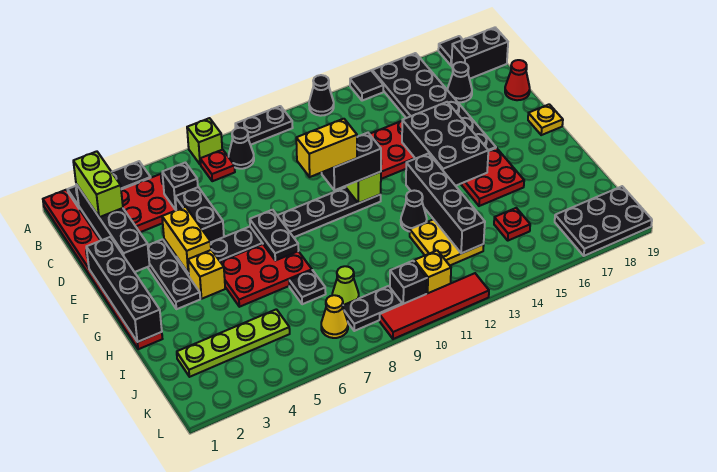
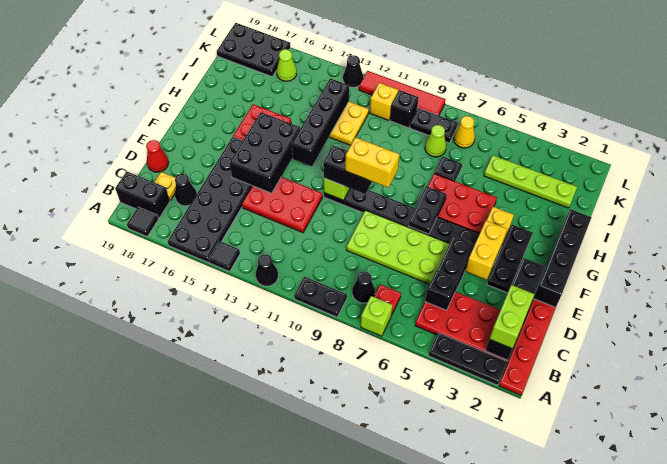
none -> lime 2x4 plate [347,210,449,284]
yellow 1x1 plate [528,104,563,135] -> yellow 1x1 plate moved to [154,172,176,200]
black 1x1 cone [401,190,427,232] -> black 1x1 cone moved to [343,55,363,87]
red 1x1 plate [494,208,530,241] -> none
none -> lime 1x1 cone [277,49,297,81]

